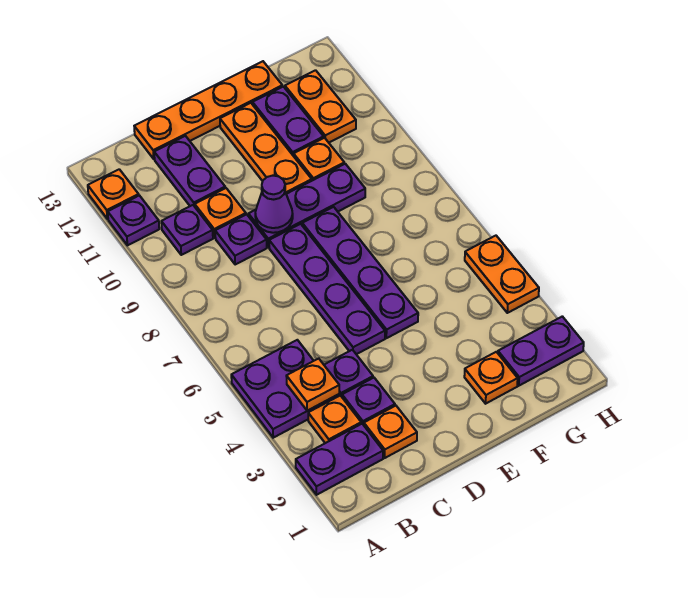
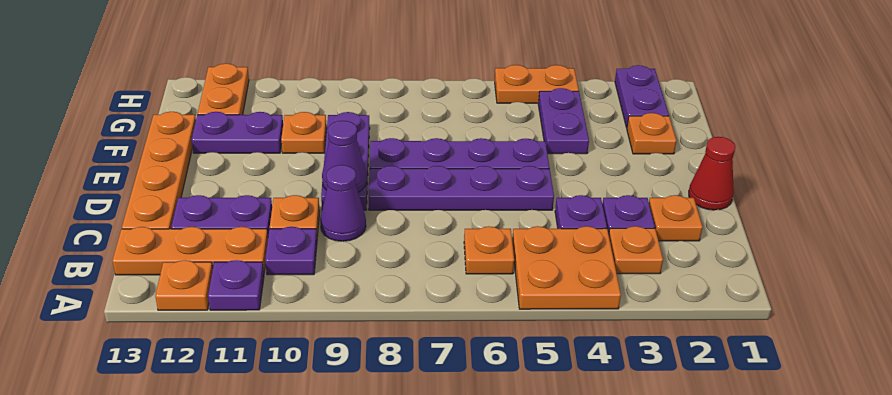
purple 1x2 plate [296,424,383,495] -> purple 1x2 plate moved to [538,88,589,154]
purple 2x2 plate [231,340,339,438] -> orange 2x2 plate [512,226,621,309]
orange 1x1 plate [286,358,339,411] -> orange 1x1 plate moved to [464,226,514,274]
purple 1x1 plate [215,214,267,264] -> purple 1x1 cone [320,165,366,241]
none -> red 1x1 cone [689,137,736,210]
orange 1x3 plate [220,103,312,194] -> orange 1x3 plate moved to [112,227,268,275]
orange 1x2 plate [285,70,356,143] -> orange 1x2 plate turned to [198,64,249,115]

